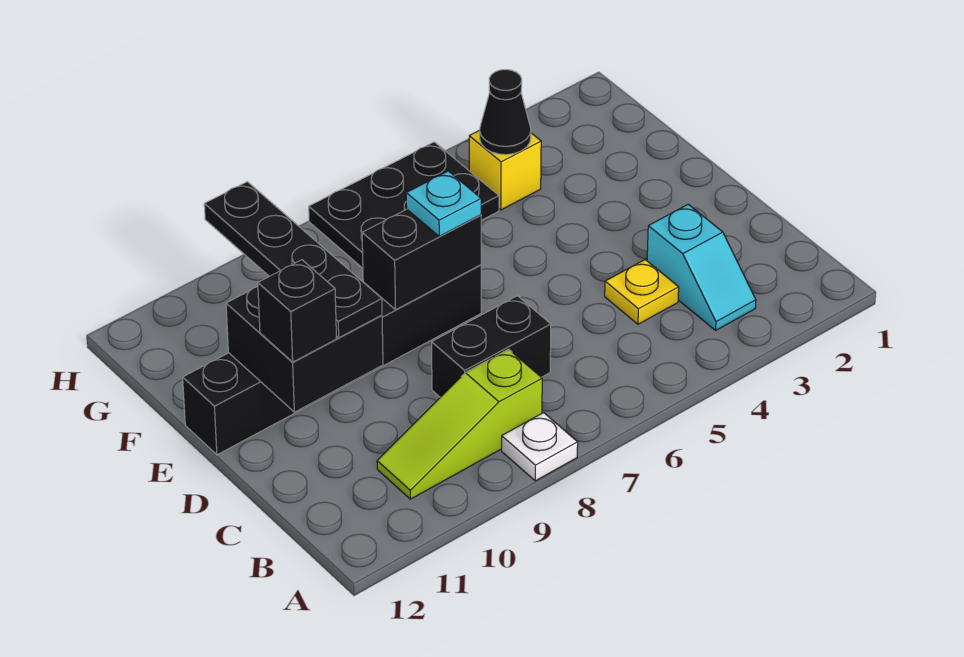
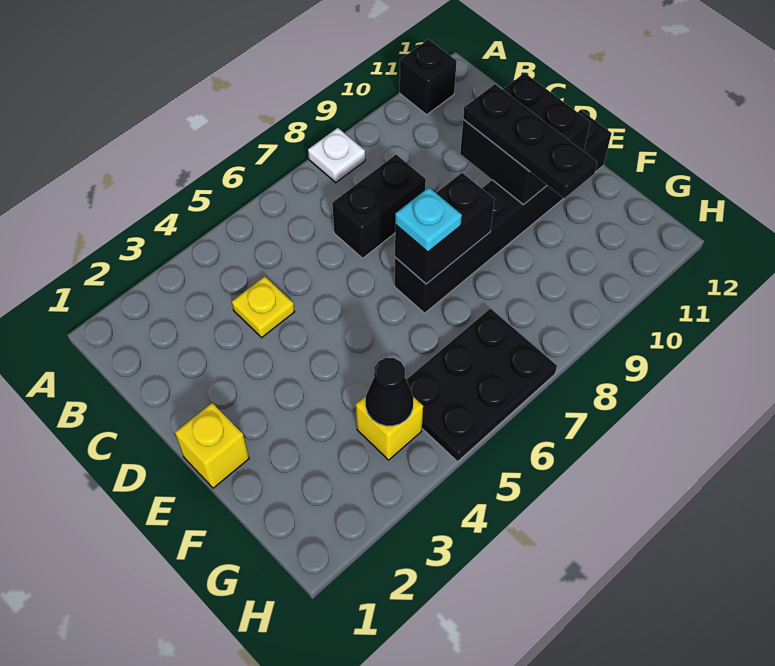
cyan 1x2 slope [647,204,756,330] -> none
lime 1x3 slope [377,349,542,499] -> none
black 1x4 plate [204,182,382,338] -> black 1x3 plate [463,84,597,198]
black 1x1 brick [258,260,336,362] -> black 1x1 brick moved to [400,39,457,115]
none -> yellow 1x1 brick [175,403,249,488]

